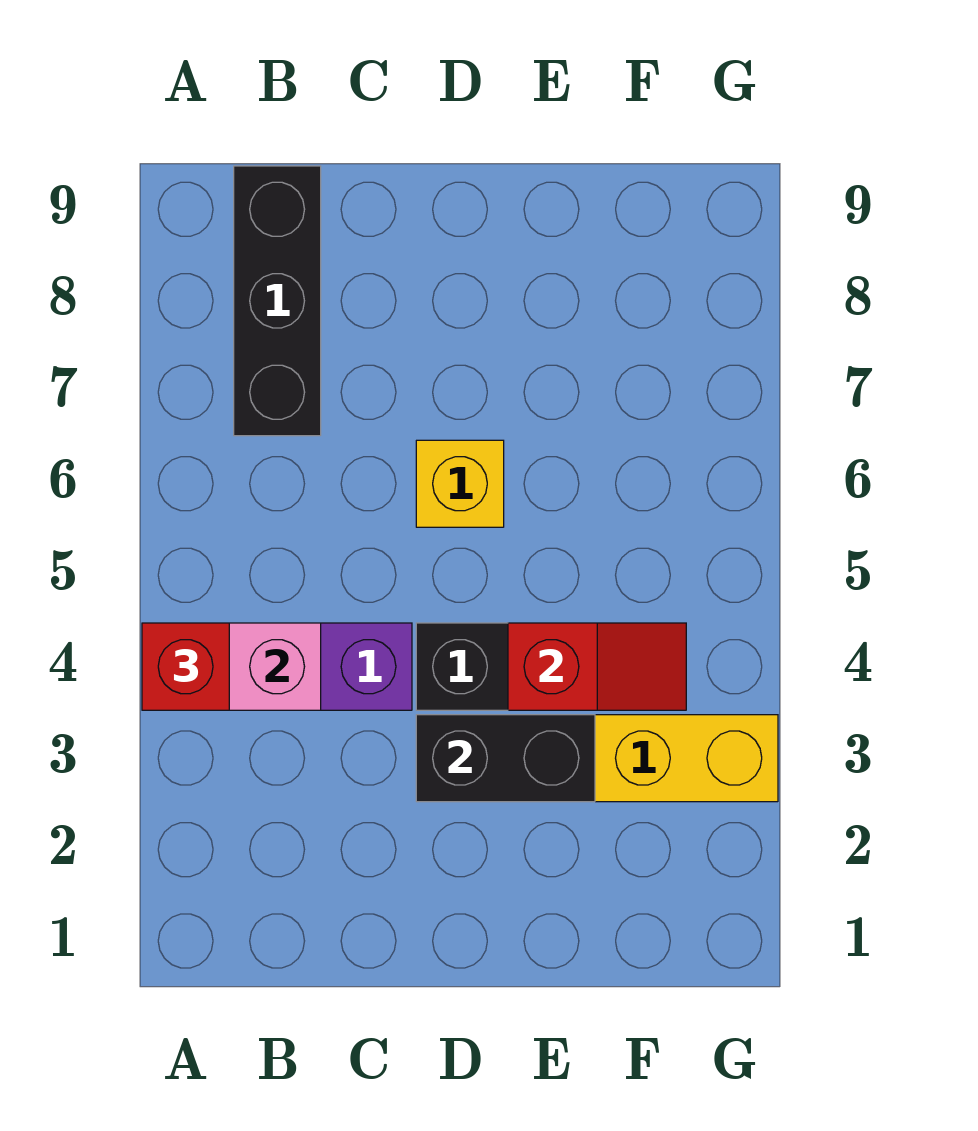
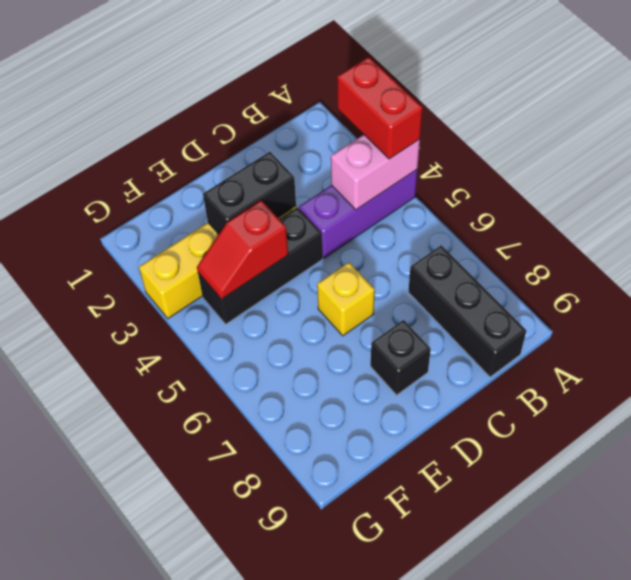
red 1x1 brick [142,623,229,710] -> red 1x2 brick [337,57,423,159]
none -> black 1x1 brick [371,320,431,395]

